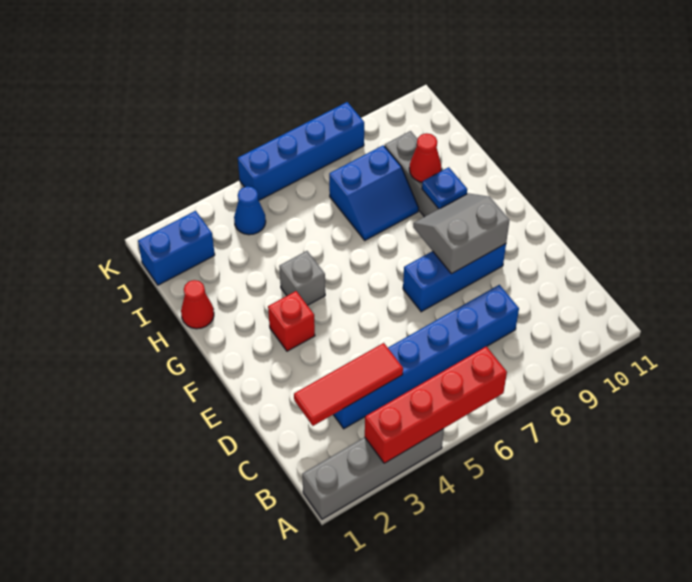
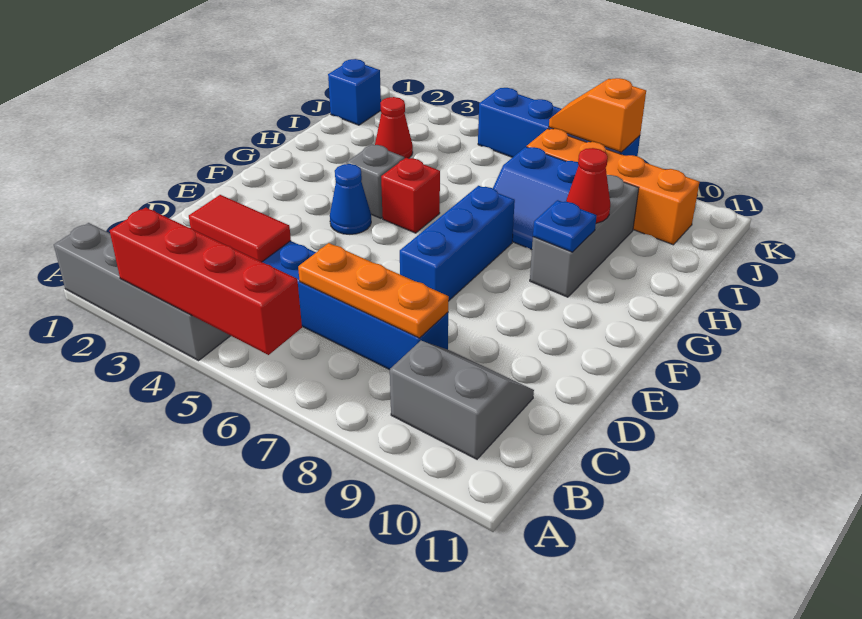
red 1x3 tile [294,343,403,426] -> red 1x2 tile [189,195,291,262]
none -> orange 1x3 plate [298,243,449,338]
blue 1x3 brick [403,244,506,312] -> blue 1x3 brick turned to [400,186,515,301]
grey 2x2 slope [413,193,510,274] -> grey 2x2 slope moved to [390,341,534,459]
red 1x1 brick [268,291,315,351] -> red 1x1 brick moved to [381,158,440,233]
red 1x1 cone [181,280,214,329] -> red 1x1 cone moved to [375,97,413,158]
blue 1x2 brick [138,211,215,285] -> blue 1x1 brick [328,59,381,125]
blue 1x1 cone [234,186,266,235] -> blue 1x1 cone moved to [330,164,371,234]
none -> orange 1x4 brick [527,129,699,245]
none -> orange 1x2 slope [549,78,646,152]

